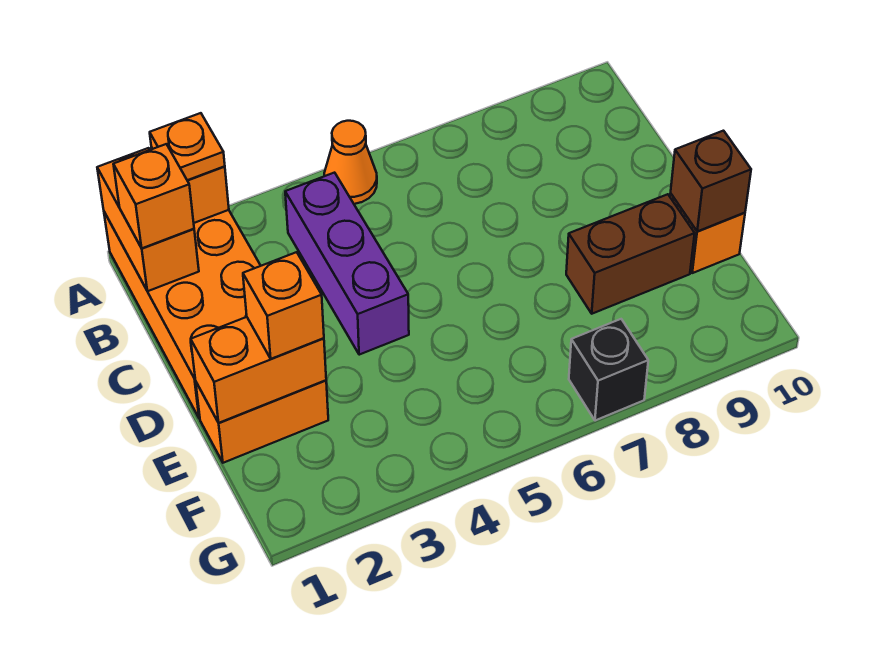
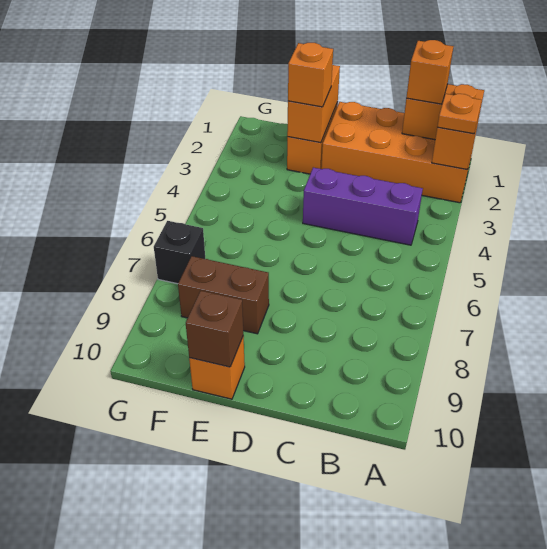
orange 1x1 cone [324,121,377,204] -> none
brown 1x2 brick [566,194,695,314] -> brown 1x2 brick turned to [178,256,269,334]

